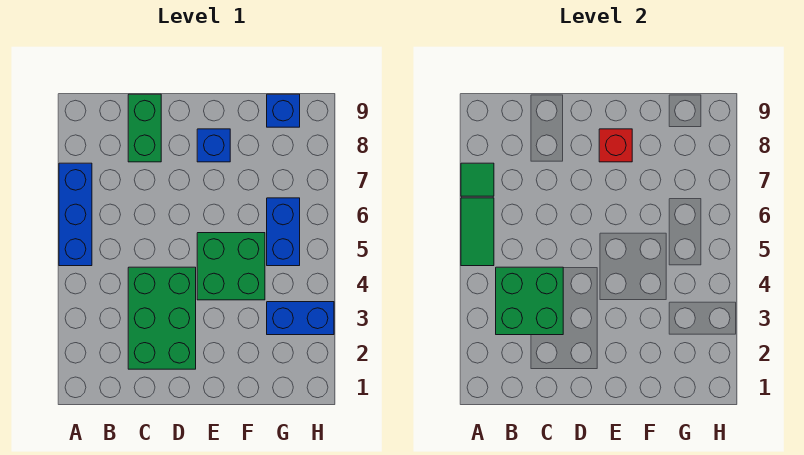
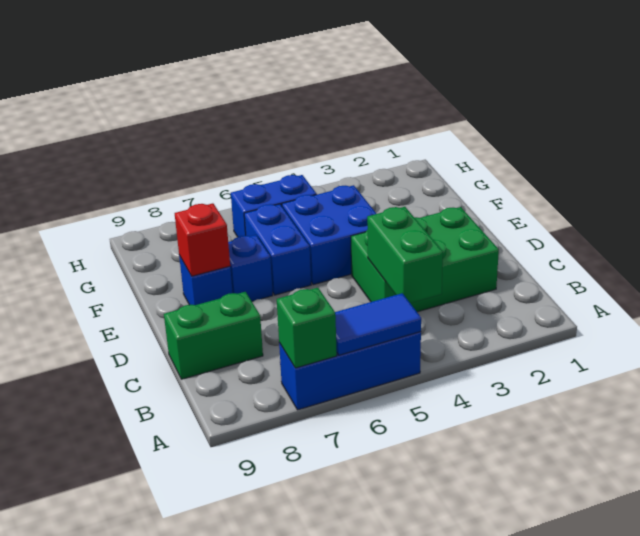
green 1x2 tile [461,198,494,266] -> blue 1x2 tile [335,293,421,355]
green 1x1 tile [461,163,494,196] -> green 1x1 brick [277,288,337,368]
green 2x2 brick [496,267,563,335] -> green 1x2 brick [367,207,443,303]
green 2x2 brick [197,233,265,300] -> blue 2x2 brick [282,185,376,285]
blue 1x2 brick [267,302,334,335] -> blue 1x2 brick moved to [244,204,311,295]
blue 1x1 brick [267,94,300,127] -> blue 1x1 brick moved to [228,235,273,301]

